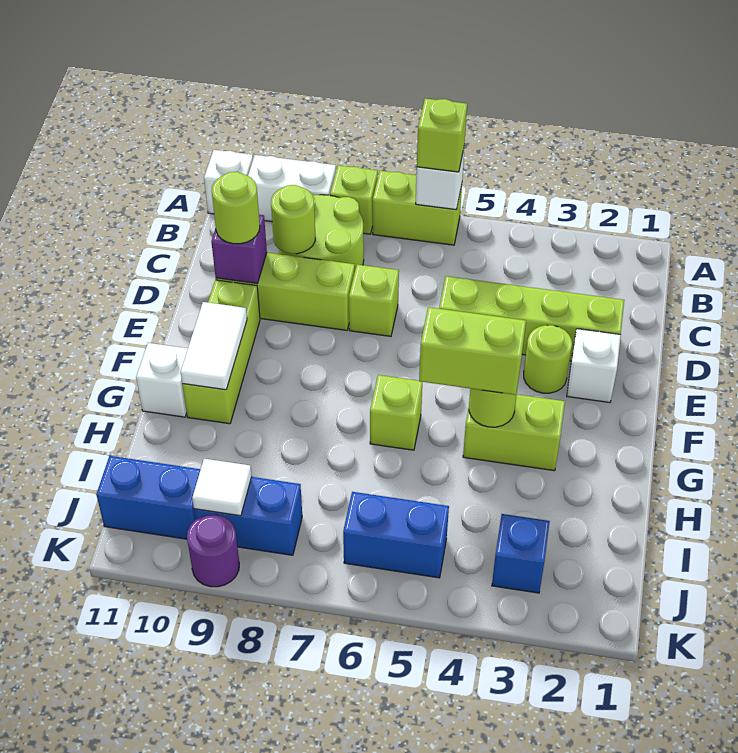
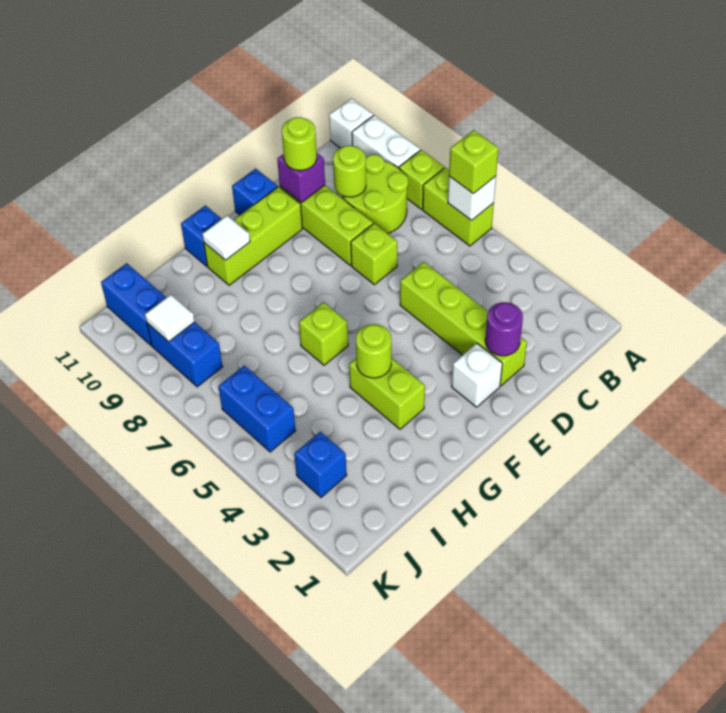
lime 1x1 round brick [524,325,572,393] -> none
none -> blue 1x1 brick [232,169,277,215]
white 1x2 tile [181,302,247,390] -> white 1x1 tile [202,216,250,260]
lime 1x2 brick [419,307,526,395] -> none
white 1x1 brick [136,343,188,417] -> blue 1x1 brick [181,205,222,266]
purple 1x1 round brick [187,514,239,587] -> purple 1x1 round brick moved to [485,302,523,356]

